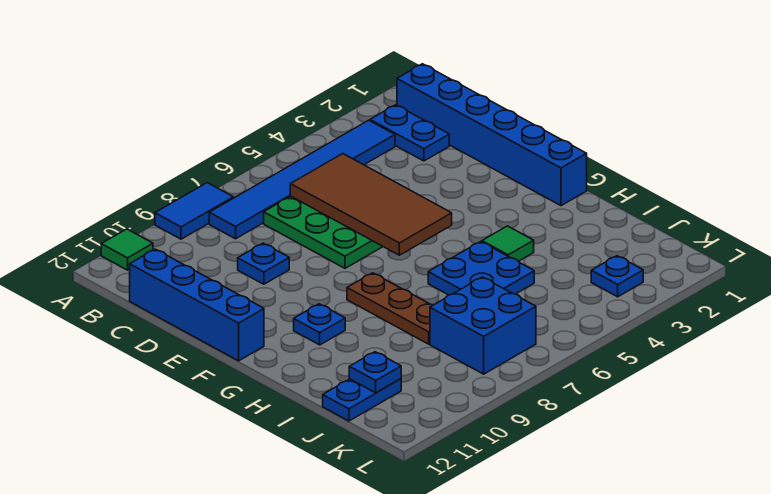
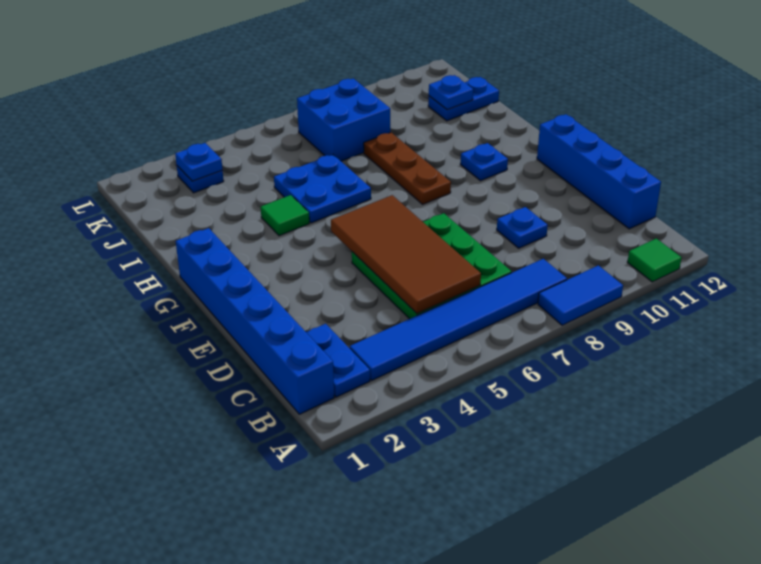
none -> blue 1x1 plate [175,143,222,181]

